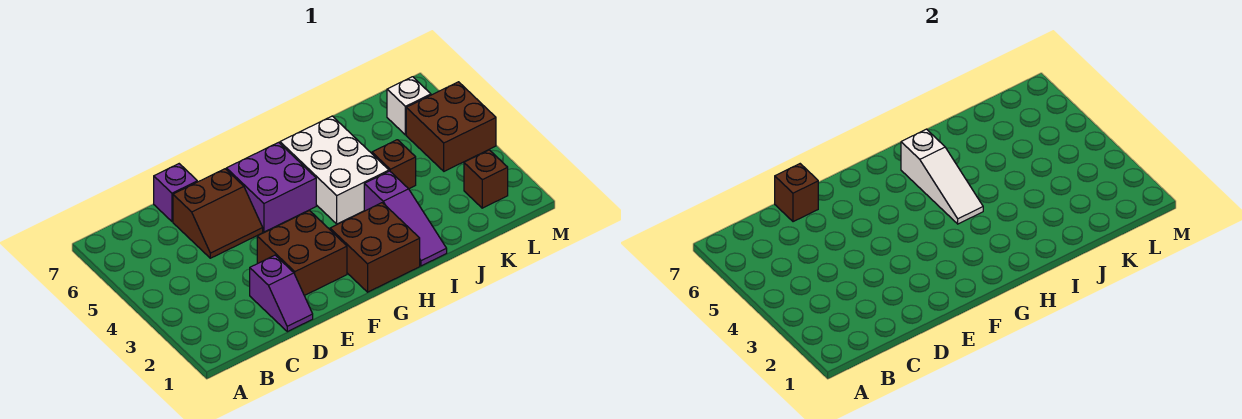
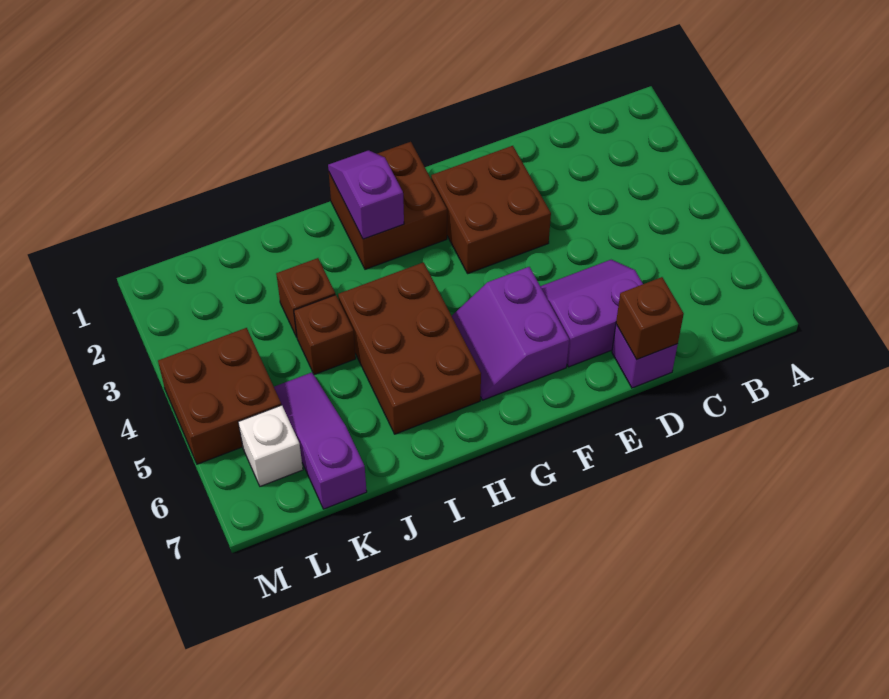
purple 1x2 slope [250,255,313,332] -> purple 1x2 slope moved to [328,150,404,239]
brown 2x2 slope [173,169,263,258] -> purple 2x2 slope [540,260,643,367]
purple 2x2 brick [226,142,316,232] -> purple 2x2 slope [452,267,569,400]
white 2x3 brick [280,116,389,224] -> brown 2x3 brick [338,262,481,434]
white 1x3 slope [901,129,983,224] -> none
purple 1x3 slope [364,171,447,266] -> purple 1x3 slope moved to [274,372,367,509]
brown 1x1 brick [464,150,508,208] -> brown 1x1 brick moved to [276,258,335,337]

